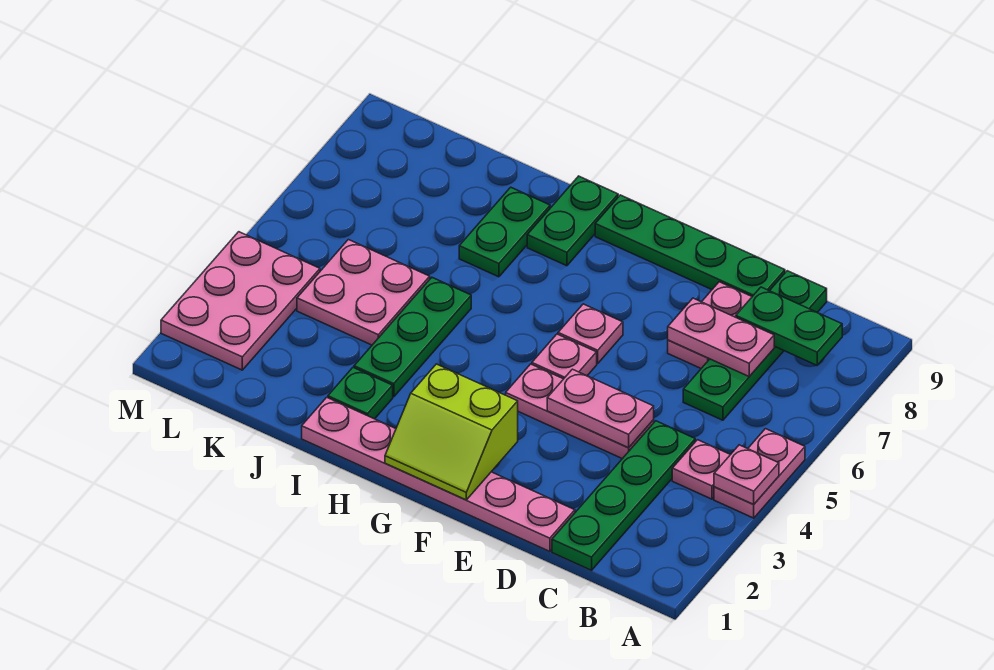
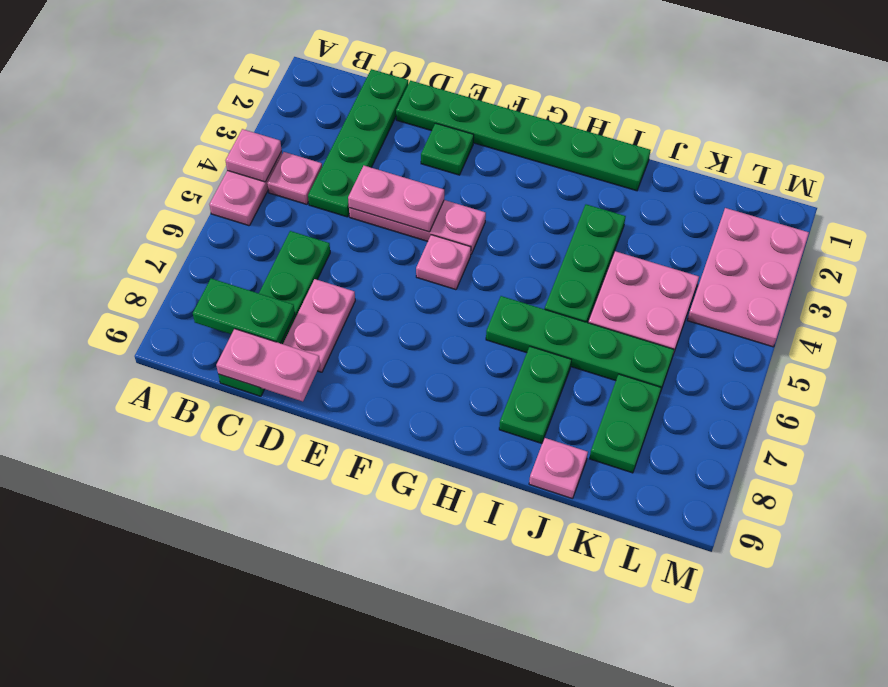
pink 1x2 plate [668,298,774,376] -> pink 1x2 plate moved to [216,329,320,401]
pink 1x6 plate [302,397,575,551] -> green 1x6 plate [396,81,651,191]
green 1x4 plate [595,195,785,296] -> green 1x4 plate moved to [486,296,674,392]
lime 2x2 slope [385,364,518,500] -> none
pink 1x1 plate [558,304,623,363] -> pink 1x1 plate moved to [529,438,588,499]
green 1x2 plate [527,176,618,266] -> green 1x2 plate moved to [590,374,661,473]
green 1x1 plate [328,368,393,419] -> green 1x1 plate moved to [421,123,474,175]

